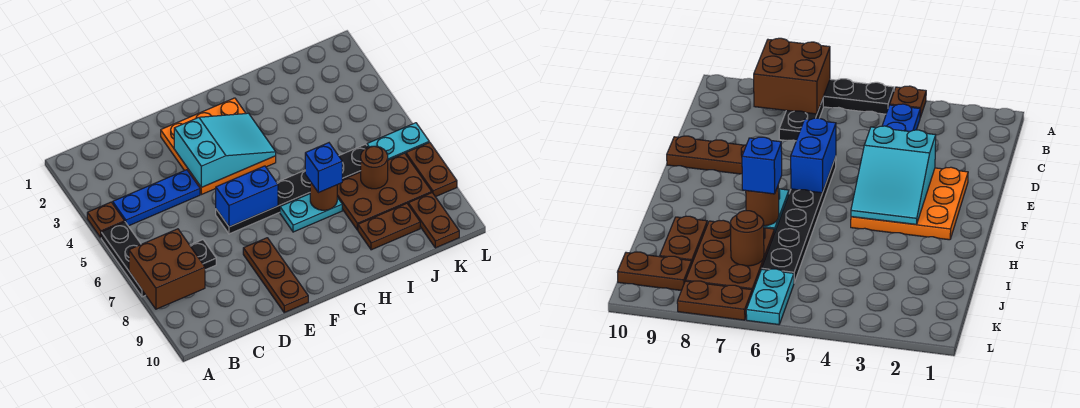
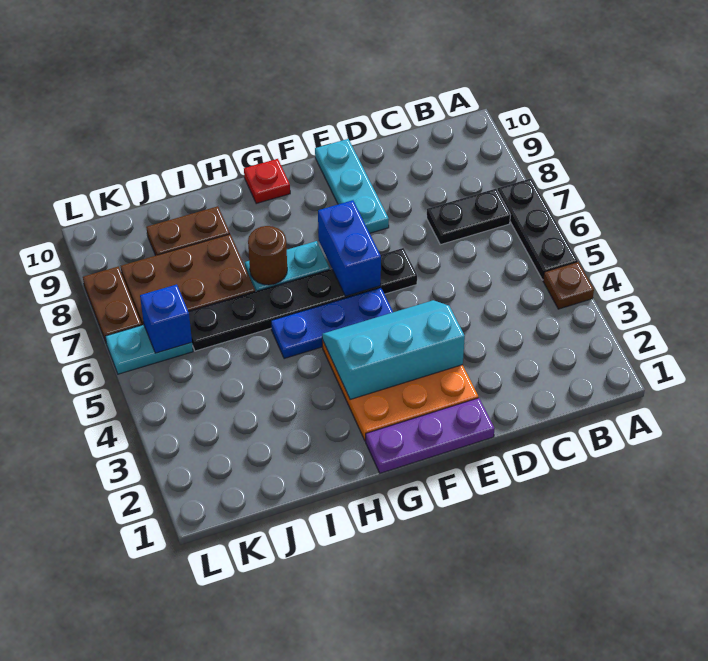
brown 2x2 brick [129,229,205,309] -> none
blue 1x3 plate [113,170,200,226] -> blue 1x3 plate moved to [271,288,393,359]
none -> purple 1x3 plate [366,398,495,473]
cyan 2x3 slope [174,113,276,187] -> cyan 2x3 slope turned to [322,300,465,400]
blue 1x2 brick [216,166,278,227] -> blue 1x2 brick turned to [318,200,381,296]
brown 1x3 plate [243,238,308,313] -> cyan 1x3 plate [315,139,389,233]
none -> red 1x1 plate [244,159,290,204]
blue 1x1 brick [305,143,342,193] -> blue 1x1 brick moved to [140,284,192,353]
brown 1x1 round brick [361,146,388,189] -> none
brown 1x2 plate [408,193,459,248] -> none

